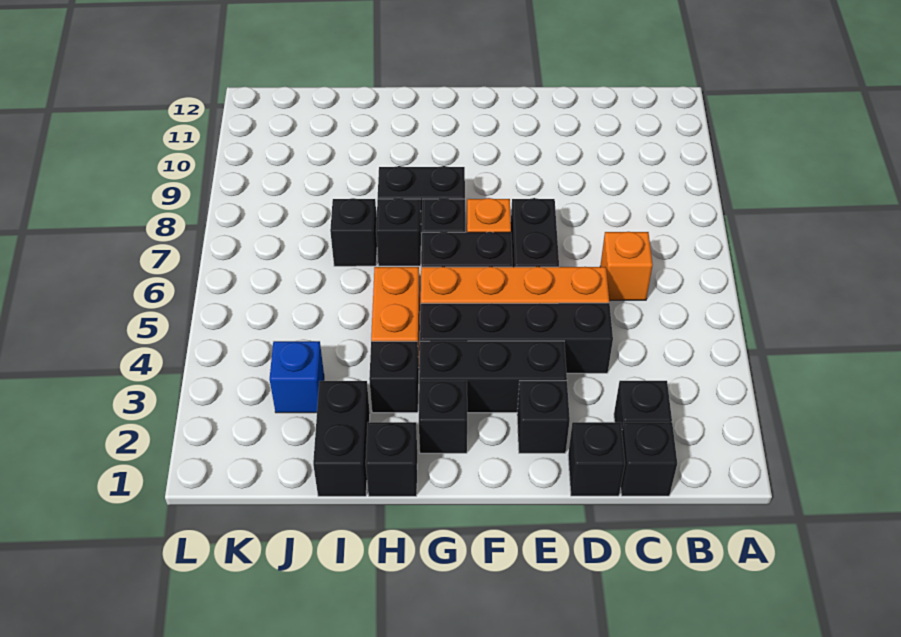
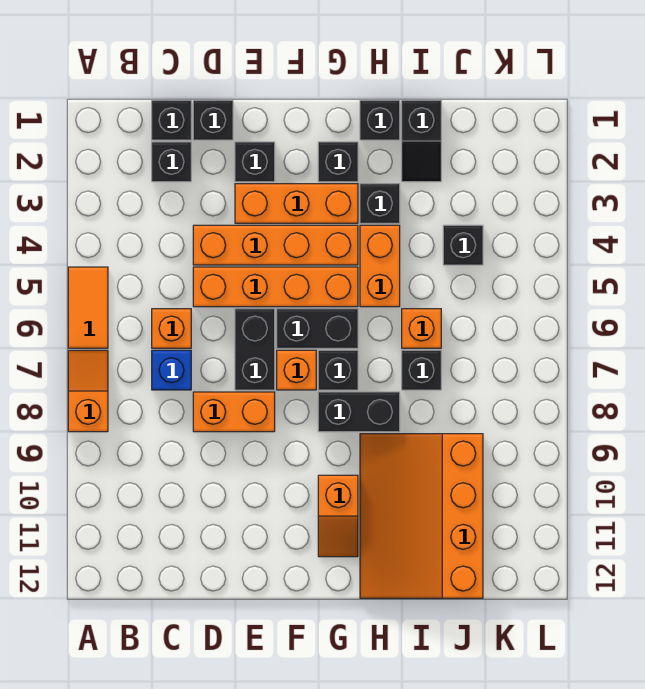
none -> orange 1x2 tile [68,267,108,348]
none -> orange 1x2 slope [68,350,108,432]
black 1x4 brick [420,303,613,373] -> orange 1x4 brick [193,225,358,265]
none -> orange 1x2 brick [193,392,275,432]
black 1x3 brick [419,341,567,413] -> orange 1x3 brick [235,184,358,223]
none -> orange 1x2 slope [318,475,358,557]
black 1x1 brick [376,198,421,266] -> black 1x1 brick moved to [443,225,483,265]
none -> orange 3x4 slope [360,434,483,598]
black 1x2 brick [313,381,370,496] -> black 1x2 slope [402,100,441,182]
none -> orange 1x1 brick [402,309,441,348]
blue 1x1 brick [270,341,324,413] -> blue 1x1 brick moved to [152,350,191,390]

